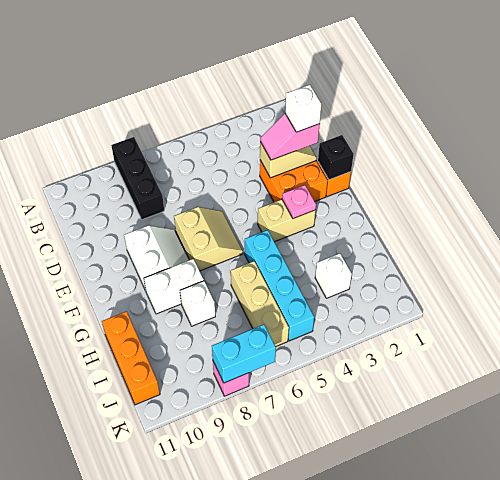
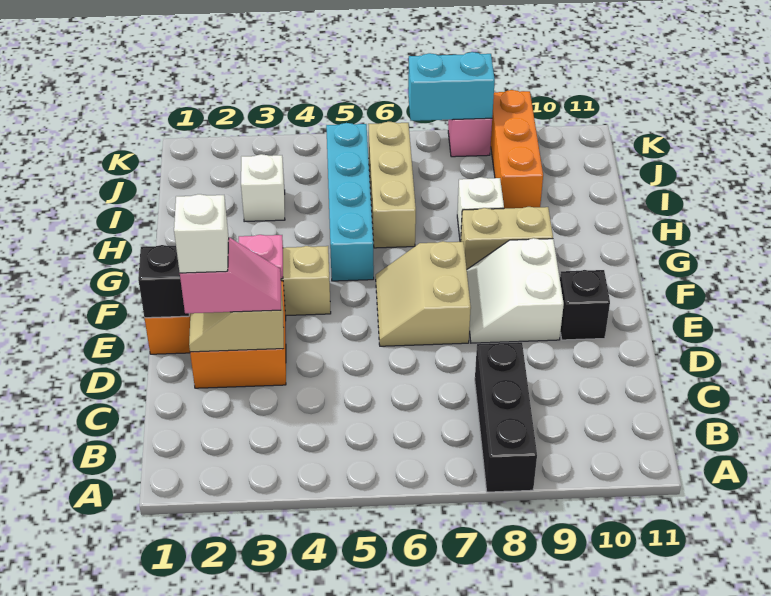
none -> black 1x1 brick [560,270,610,340]
white 1x2 brick [144,259,204,314] -> tan 1x2 brick [461,207,553,269]
orange 1x3 brick [102,311,160,405] -> orange 1x3 brick moved to [491,90,543,209]

